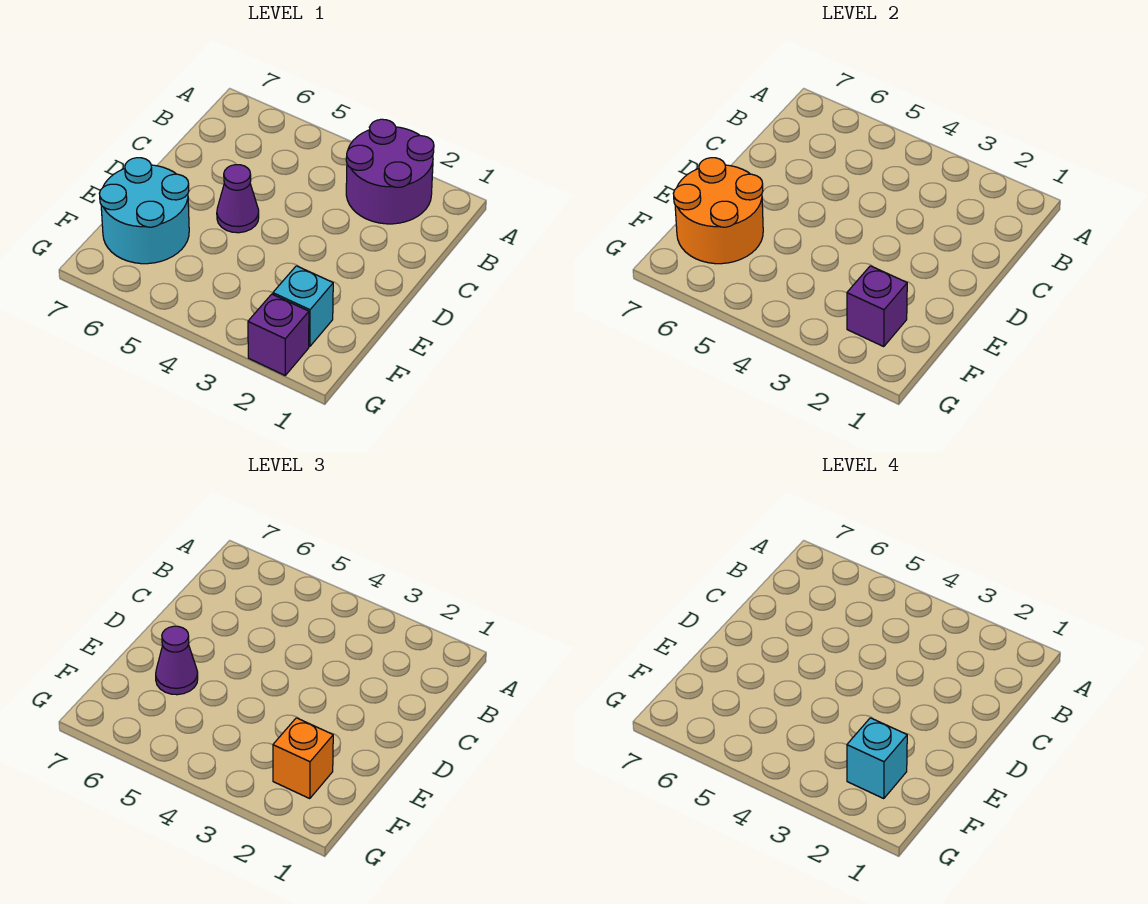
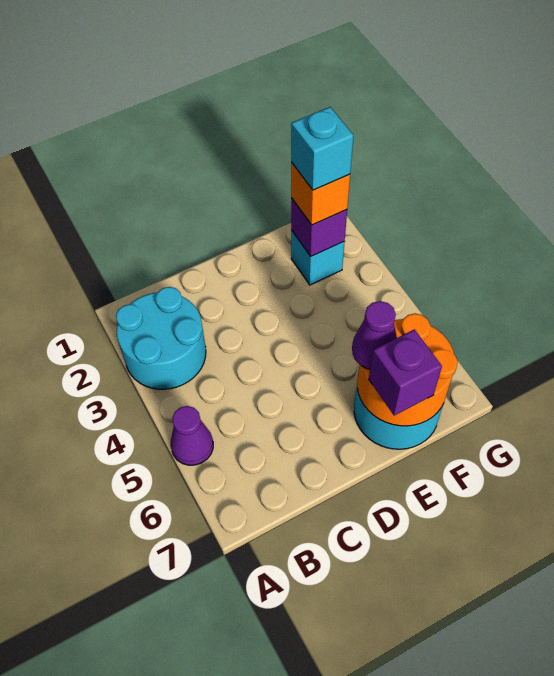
purple 2x2 round brick [346,119,434,224] -> cyan 2x2 round brick [116,287,206,389]
purple 1x1 cone [217,165,259,233] -> purple 1x1 cone moved to [171,406,213,465]
purple 1x1 brick [248,294,309,375] -> purple 1x1 brick moved to [369,329,442,416]

